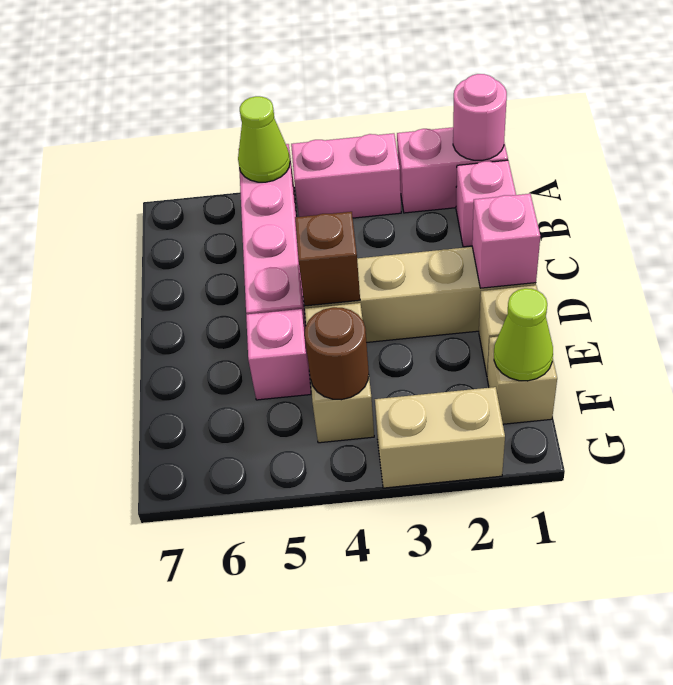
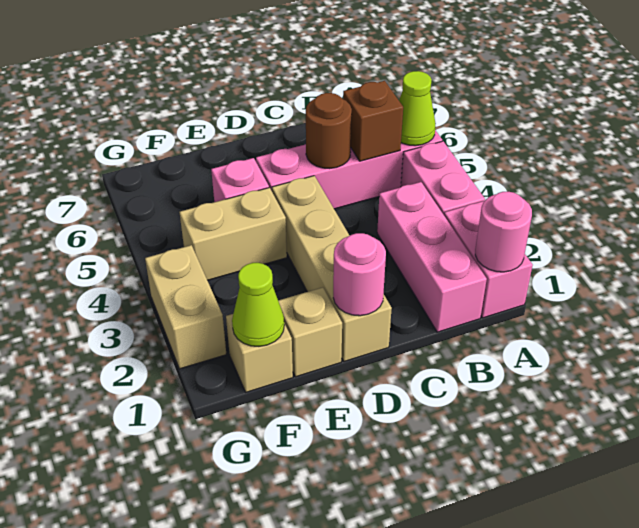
pink 1x1 brick [456,160,516,247] -> pink 1x3 brick [377,182,487,332]
pink 1x1 brick [472,194,540,288] -> pink 1x1 round brick [333,233,386,316]
brown 1x1 brick [295,212,360,306] -> brown 1x1 brick moved to [343,81,403,161]
brown 1x1 round brick [305,307,369,400] -> brown 1x1 round brick moved to [306,93,352,169]

